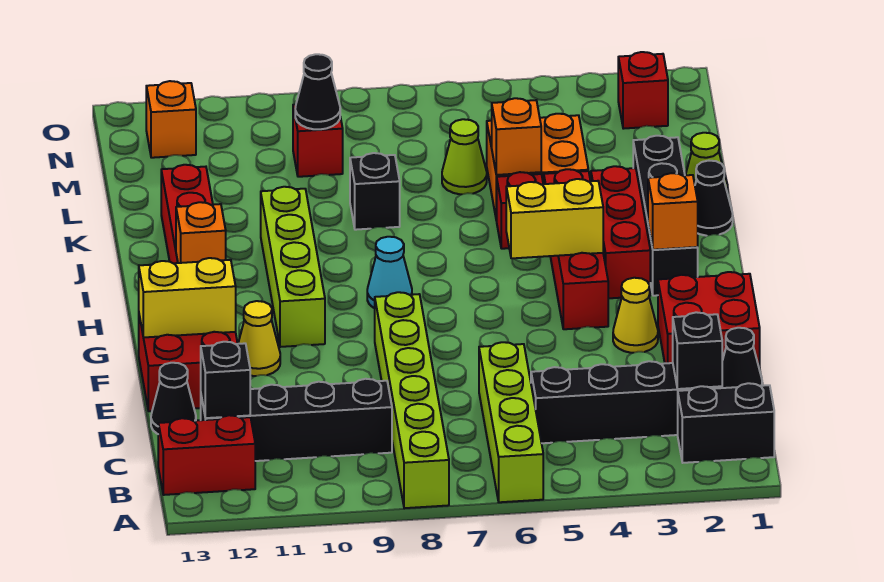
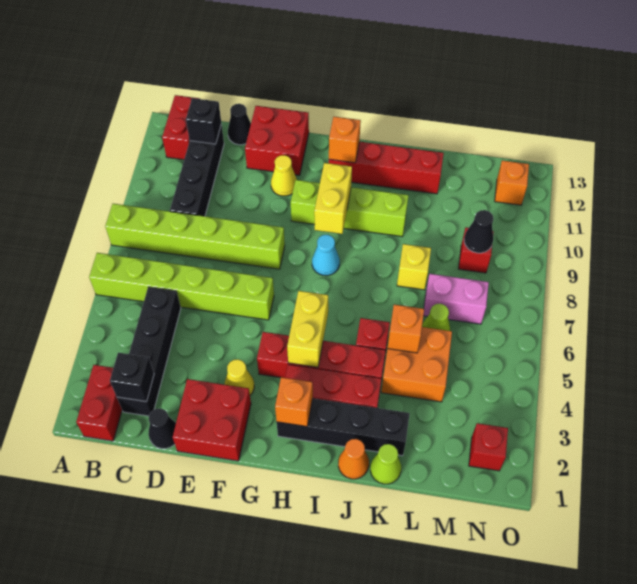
lime 1x4 brick [479,342,543,502] -> lime 1x6 brick [89,253,274,320]
black 1x2 brick [678,383,774,463] -> red 1x2 brick [76,365,122,441]
yellow 1x2 brick [139,258,236,338] -> yellow 1x2 brick moved to [314,163,352,234]
black 1x1 cone [695,161,733,236] -> orange 1x1 cone [338,439,369,479]
black 1x1 brick [350,153,400,230] -> yellow 1x1 brick [397,244,431,290]
none -> pink 1x2 brick [423,274,489,324]

